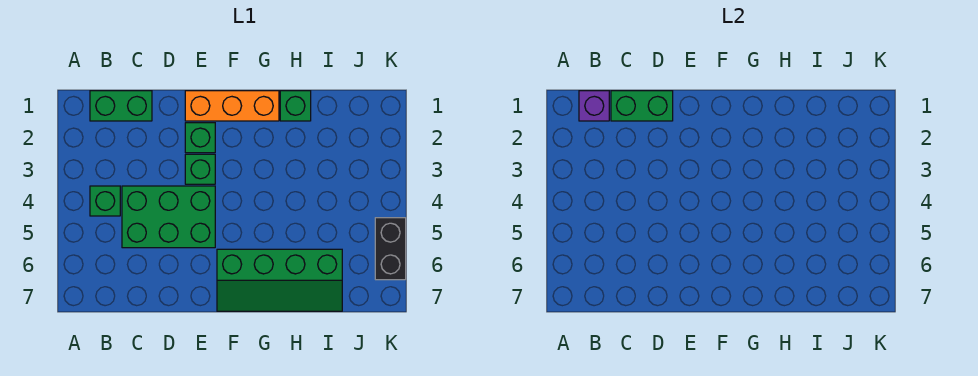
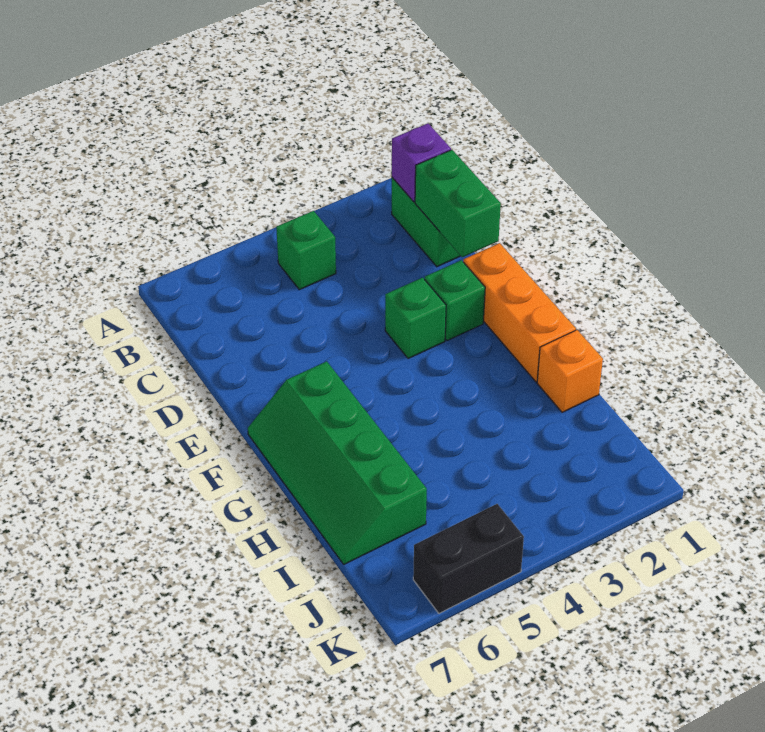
green 2x3 brick [122,186,215,248] -> none
green 1x1 brick [280,91,311,121] -> orange 1x1 brick [537,330,603,412]

